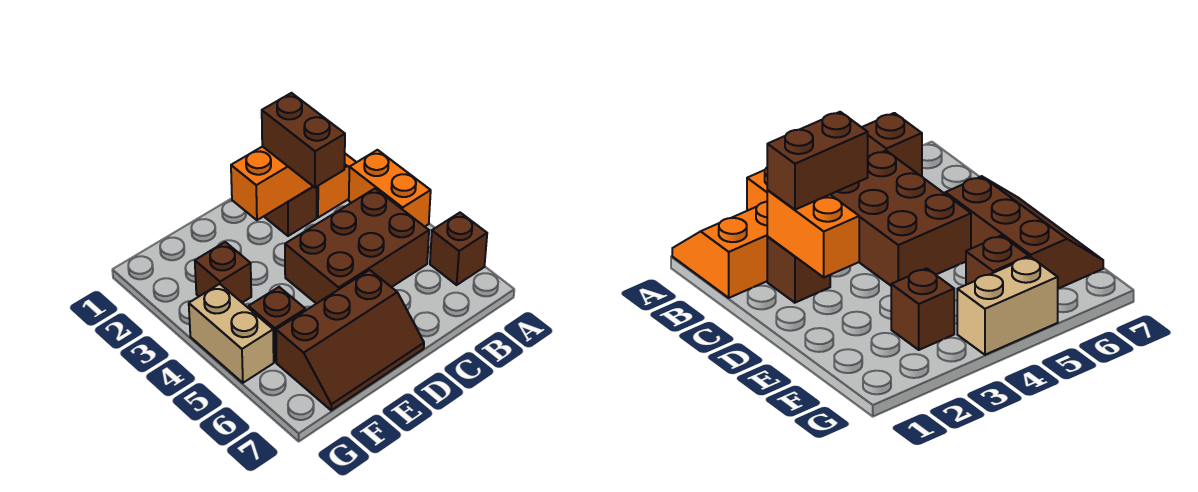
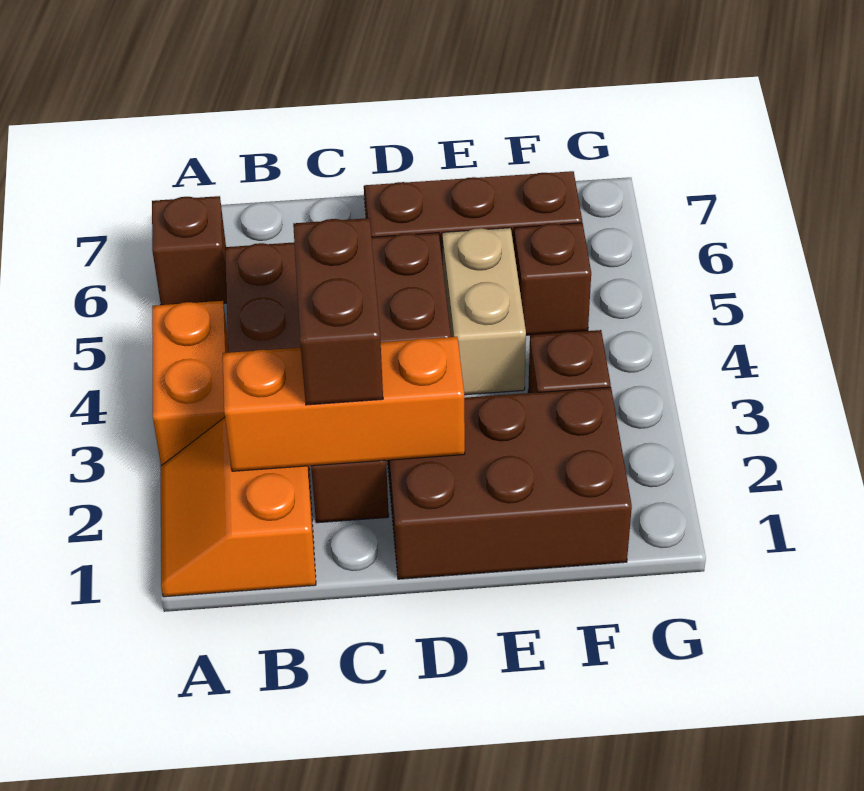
orange 1x2 brick [231,146,313,220] -> orange 1x3 brick [223,337,465,471]
none -> brown 2x3 brick [387,387,632,579]
tan 1x2 brick [189,284,274,383] -> tan 1x2 brick moved to [442,228,526,395]

